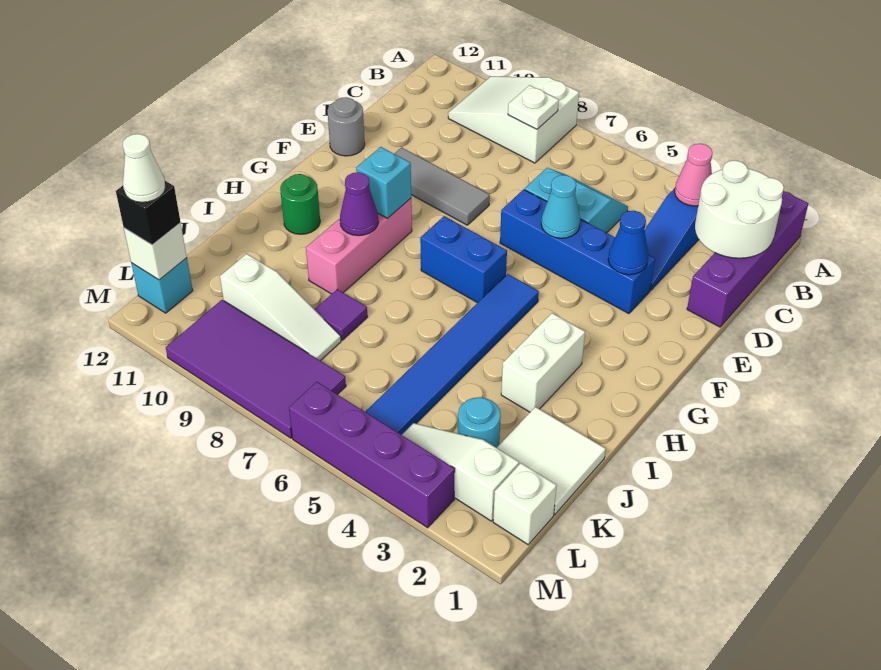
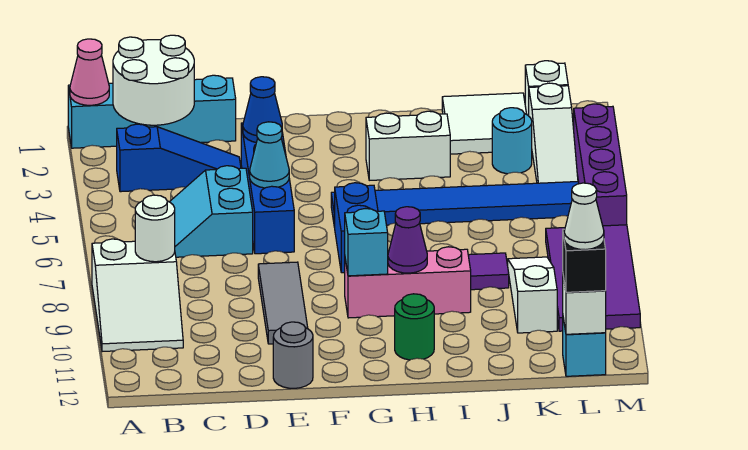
purple 1x4 brick [687,191,808,327] -> cyan 1x4 brick [68,75,236,148]
pink 1x1 cone [675,144,713,206] -> pink 1x1 cone moved to [70,39,109,105]
white 1x1 plate [508,85,559,129] -> white 1x1 round brick [135,195,175,262]

